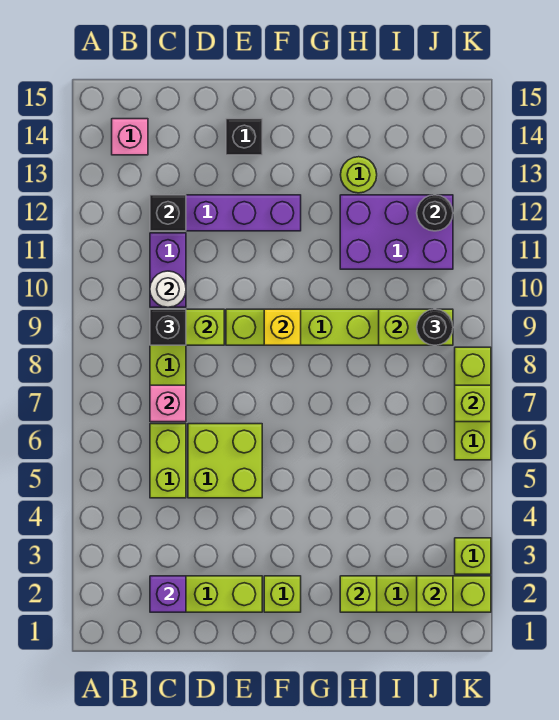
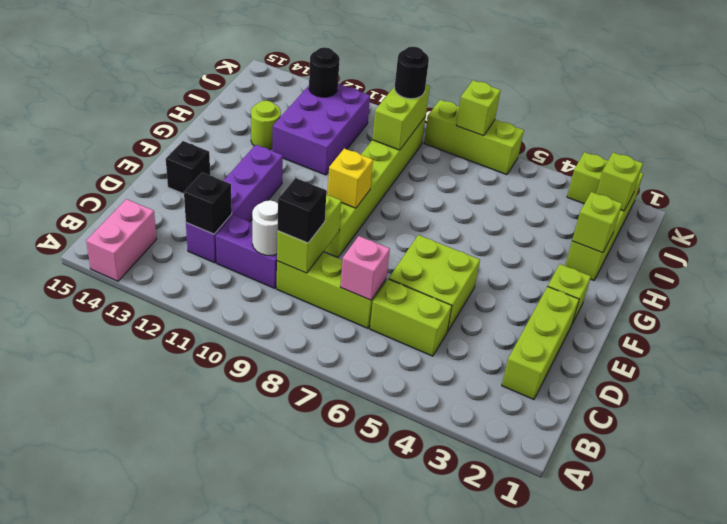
pink 1x1 brick [112,119,148,155] -> pink 1x2 brick [86,199,157,281]
purple 1x1 brick [150,576,186,612] -> none

